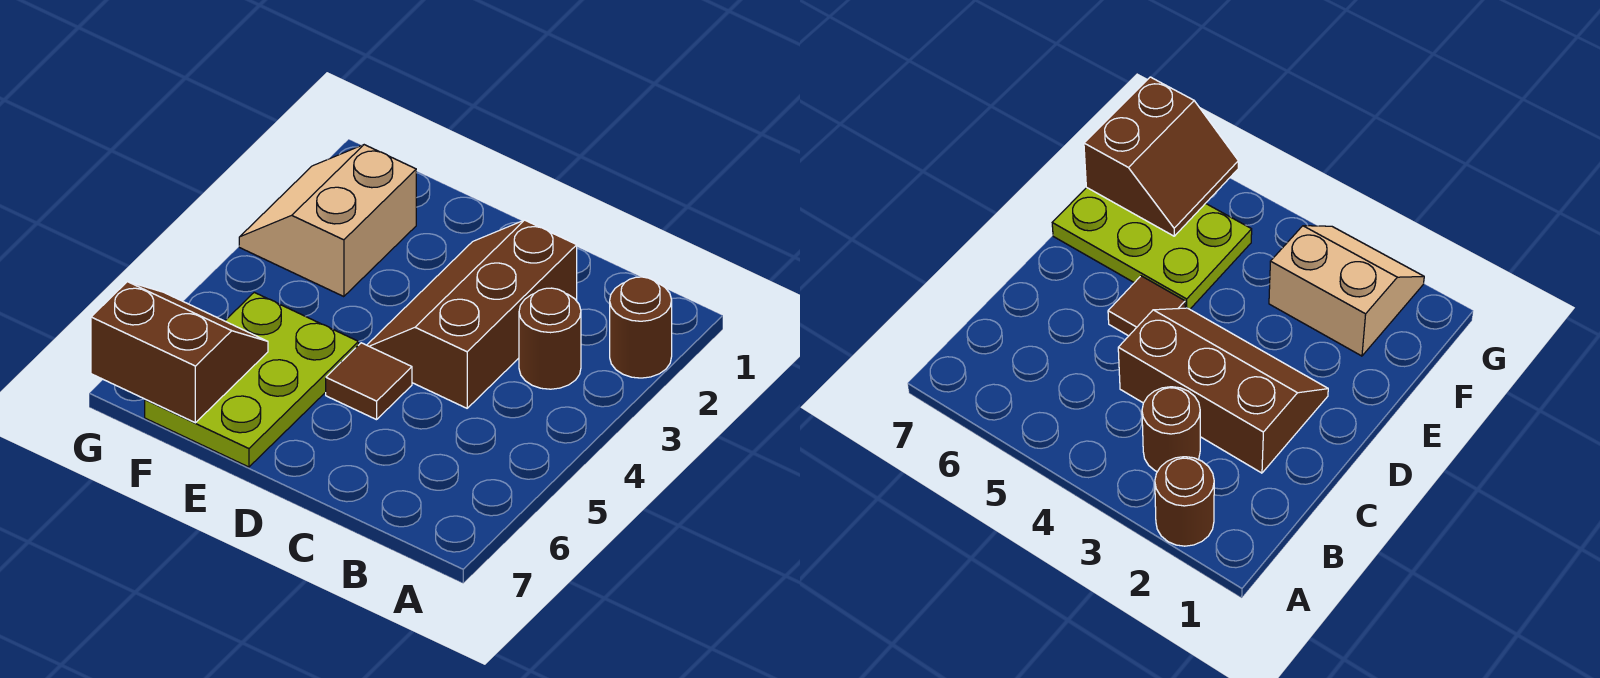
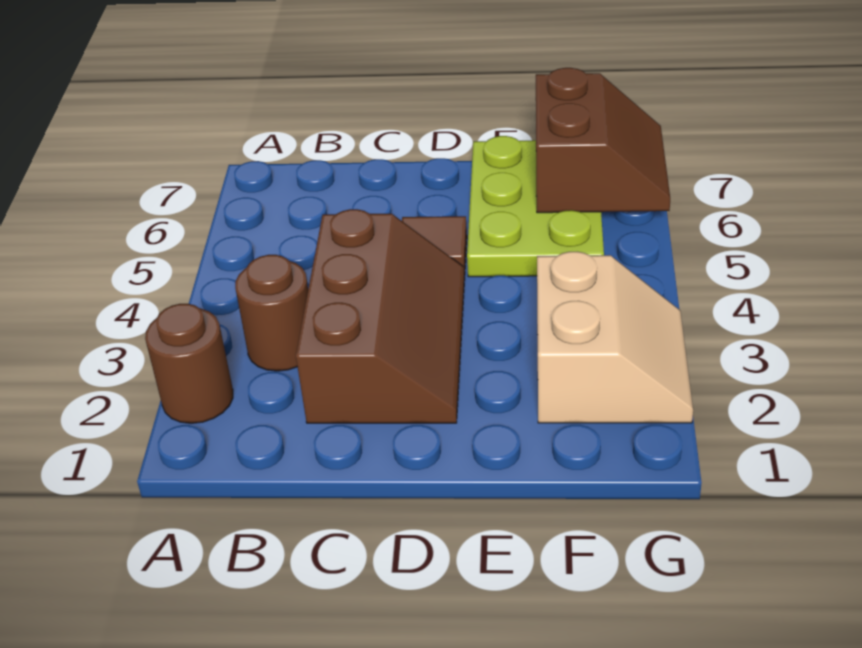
brown 2x2 slope [91,282,268,423] -> brown 2x2 slope turned to [536,68,670,213]

